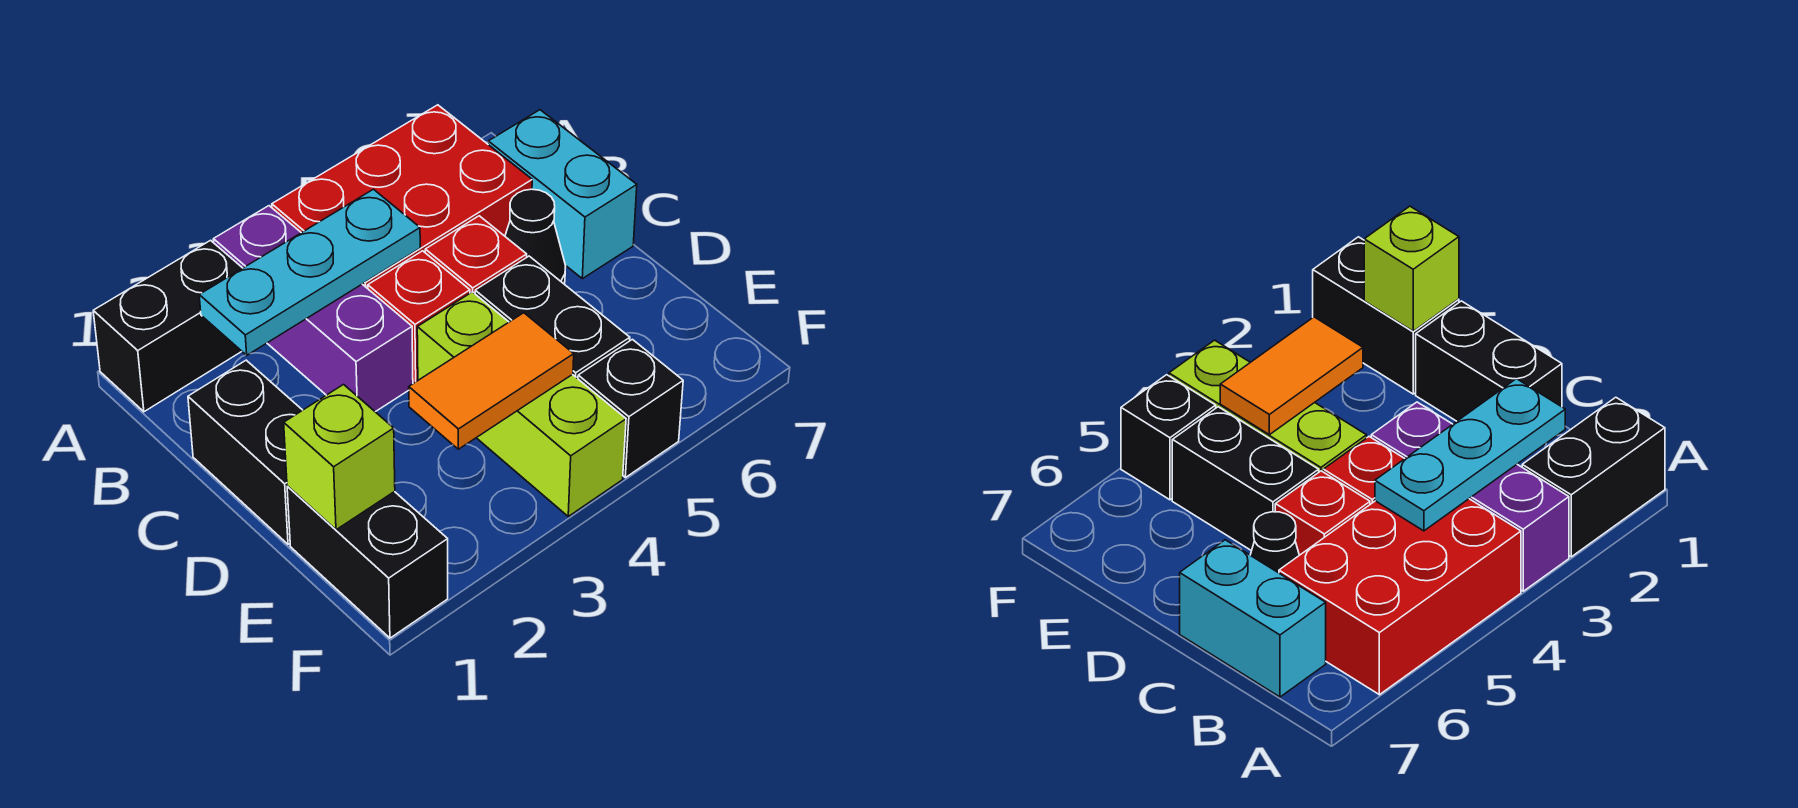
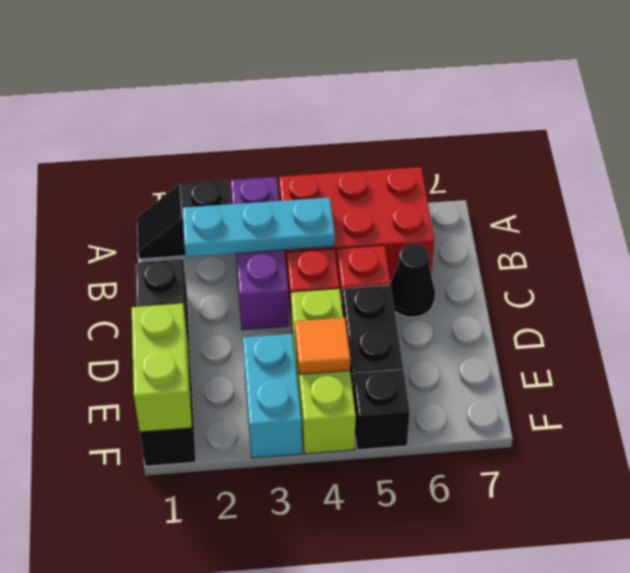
black 1x2 brick [93,240,242,412] -> black 1x2 slope [137,180,230,259]
cyan 1x2 brick [488,110,637,279] -> cyan 1x2 brick moved to [243,334,302,458]
lime 1x1 brick [284,385,395,530] -> lime 1x2 brick [132,304,192,432]
orange 1x2 tile [409,313,574,449] -> orange 1x1 tile [295,318,350,374]

